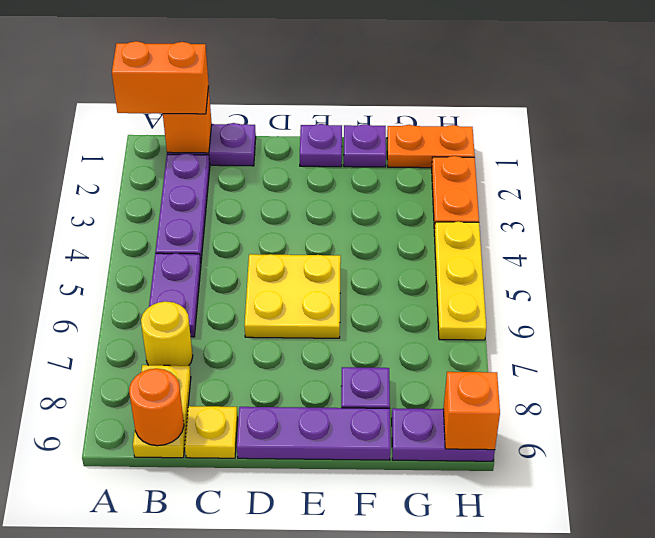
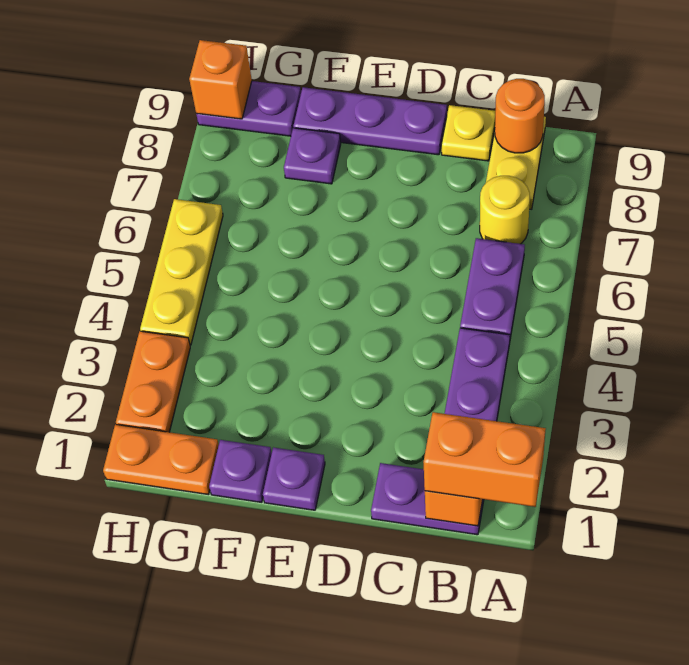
yellow 2x2 plate [244,254,341,338] -> none

